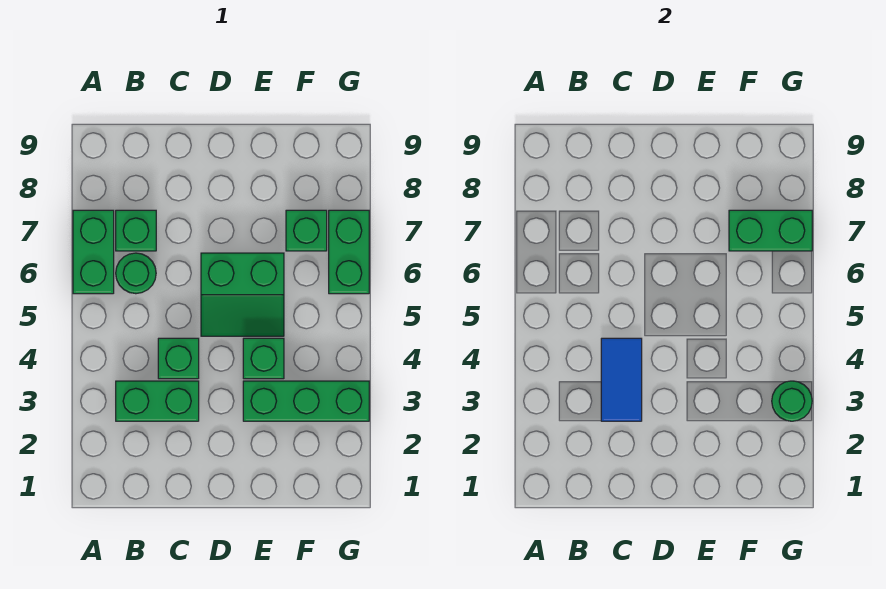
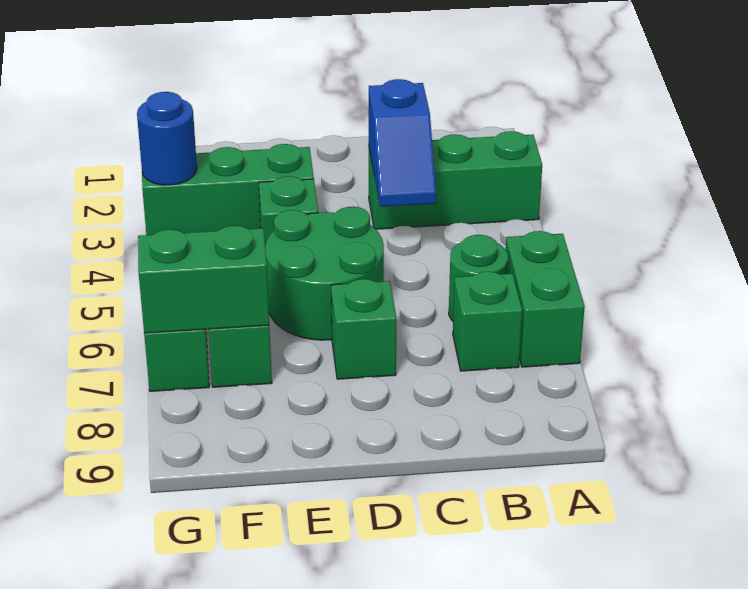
green 1x2 brick [116,381,199,421] -> green 1x3 brick [369,131,542,229]
blue 1x2 tile [601,338,642,421] -> blue 1x2 slope [369,79,436,207]
green 1x1 brick [158,338,199,379] -> green 1x1 brick moved to [331,279,396,379]
green 2x2 slope [201,253,284,336] -> green 2x2 round brick [265,207,384,340]
green 1x1 round brick [772,381,812,421] -> blue 1x1 round brick [137,92,197,185]

